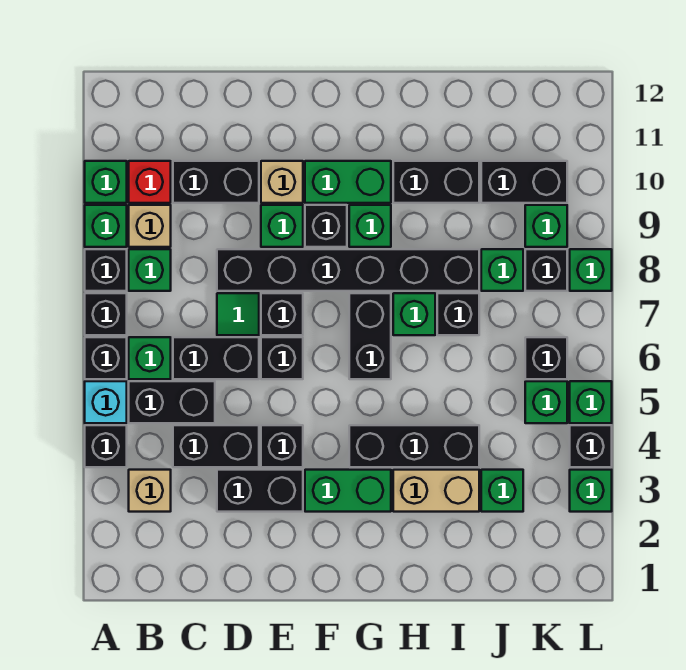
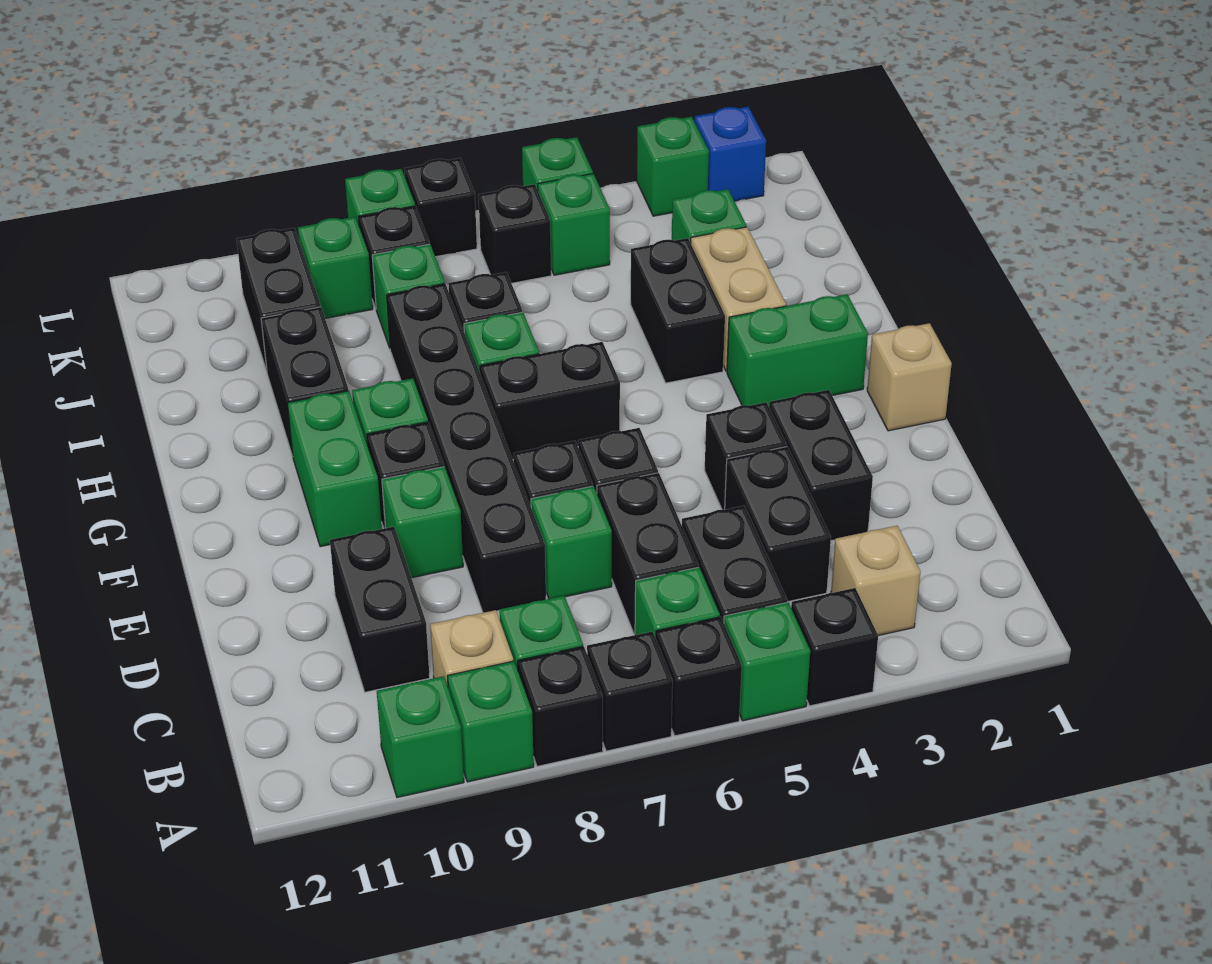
cyan 1x1 brick [85,381,127,423] -> green 1x1 brick [724,602,810,721]
red 1x1 brick [129,161,171,203] -> none
green 1x1 tile [217,293,259,335] -> green 1x1 brick [531,486,612,599]
tan 1x1 brick [261,161,303,203] -> tan 1x1 brick moved to [867,323,952,431]
green 1x2 brick [305,470,391,512] -> green 1x2 brick turned to [727,294,868,406]
black 1x3 brick [349,425,479,467] -> black 1x2 brick [631,238,725,383]
none -> blue 1x1 brick [694,107,766,201]
black 1x1 brick [570,425,612,467] -> black 1x1 brick moved to [404,158,477,257]

